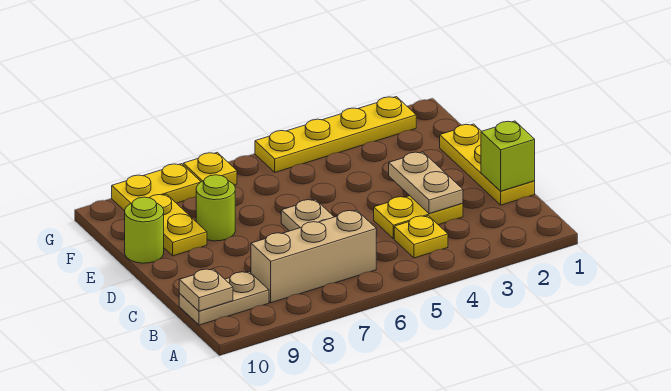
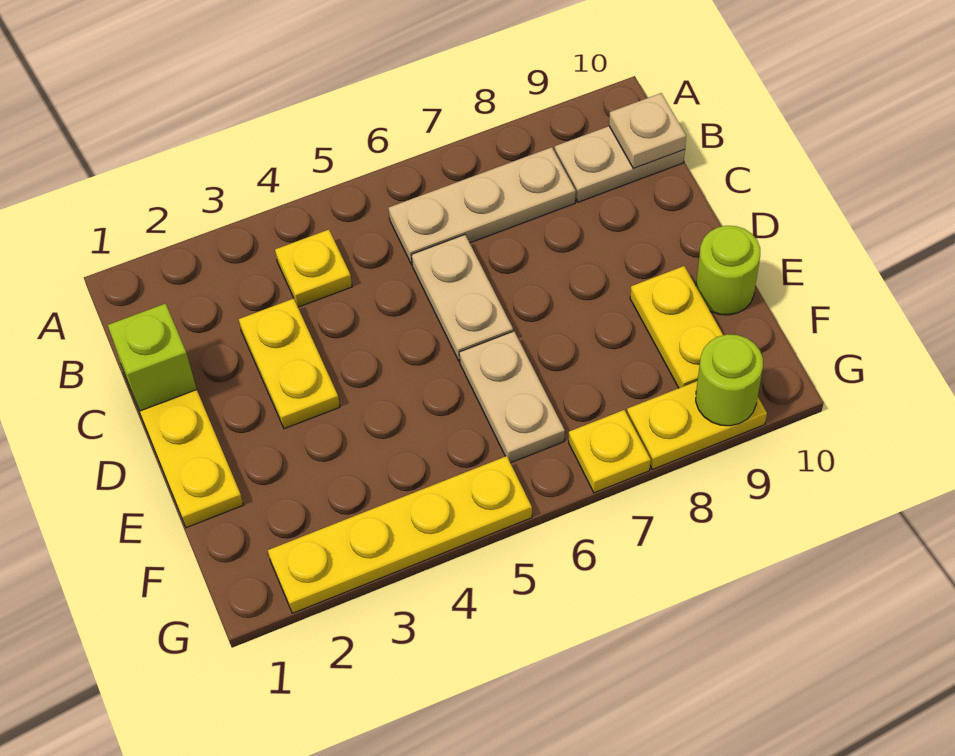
tan 1x3 brick [251,210,376,303] -> tan 1x3 plate [388,147,576,265]
yellow 1x2 plate [374,196,463,239] -> yellow 1x2 plate turned to [239,299,340,429]
tan 1x2 plate [389,152,463,214] -> tan 1x2 plate moved to [459,331,565,463]
lime 1x1 round brick [196,175,235,241] -> lime 1x1 round brick moved to [696,334,763,426]

